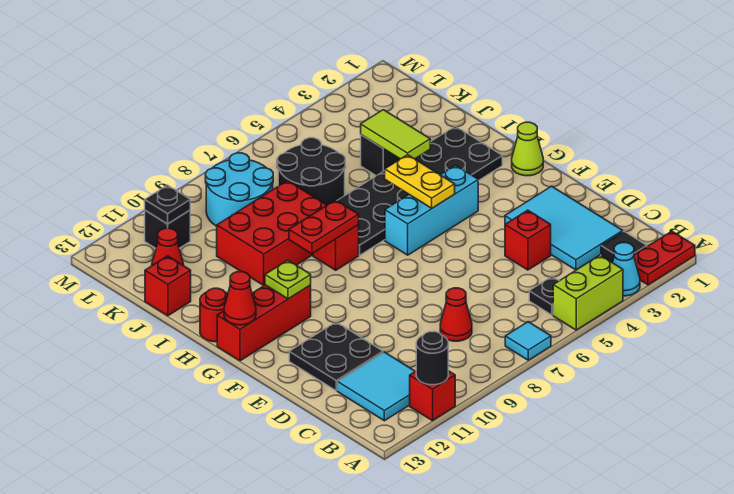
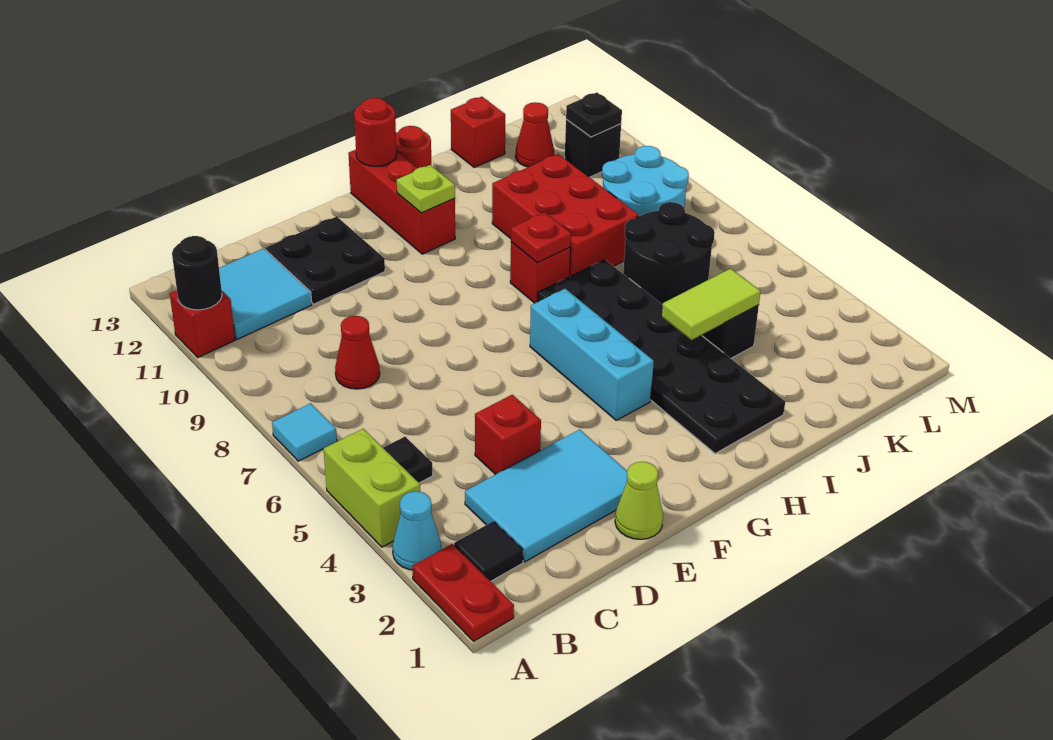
lime 1x1 cone [512,122,543,176] -> lime 1x1 cone moved to [615,462,663,539]
yellow 1x2 plate [385,155,455,208] -> none
red 1x1 cone [224,272,256,325] -> red 1x1 round brick [354,98,397,166]
red 1x2 plate [289,200,359,254] -> red 1x1 plate [511,212,571,263]

